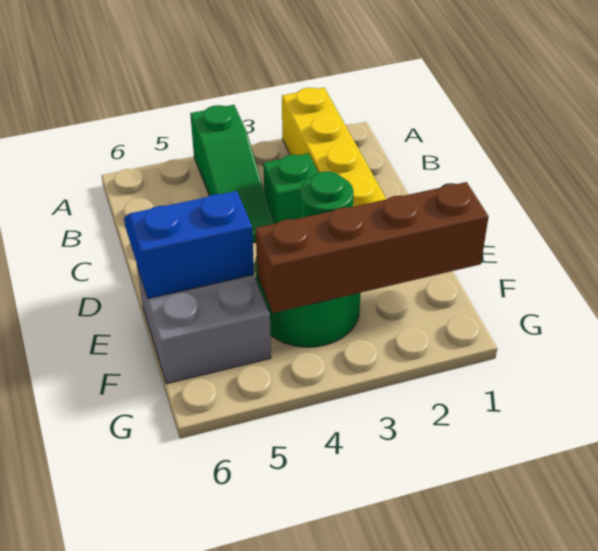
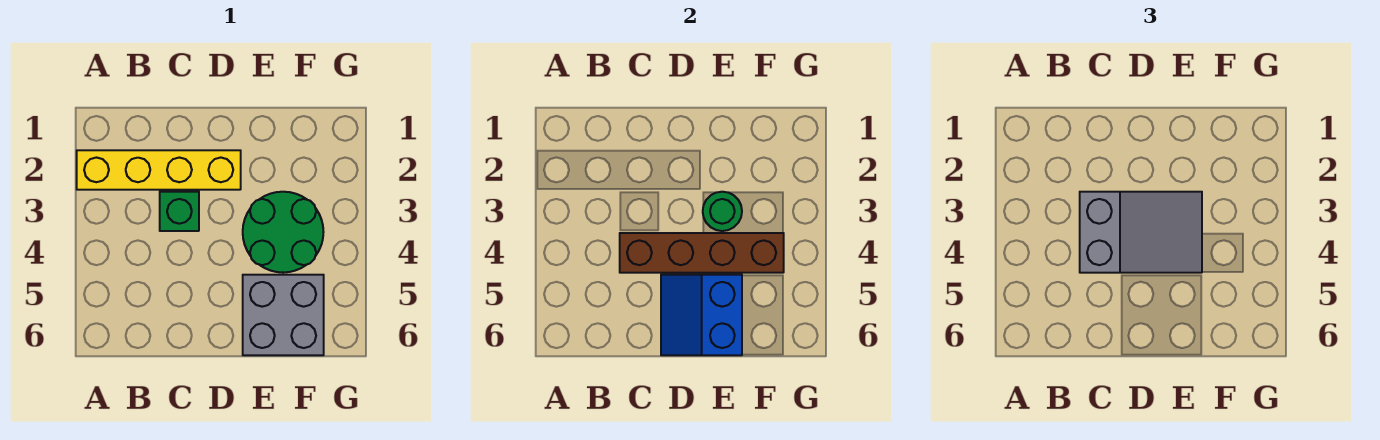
green 1x3 slope [190,105,274,243] -> none
none -> grey 2x3 slope [1080,192,1202,273]
brown 1x4 brick [256,182,489,313] -> brown 1x4 brick turned to [620,233,784,273]

